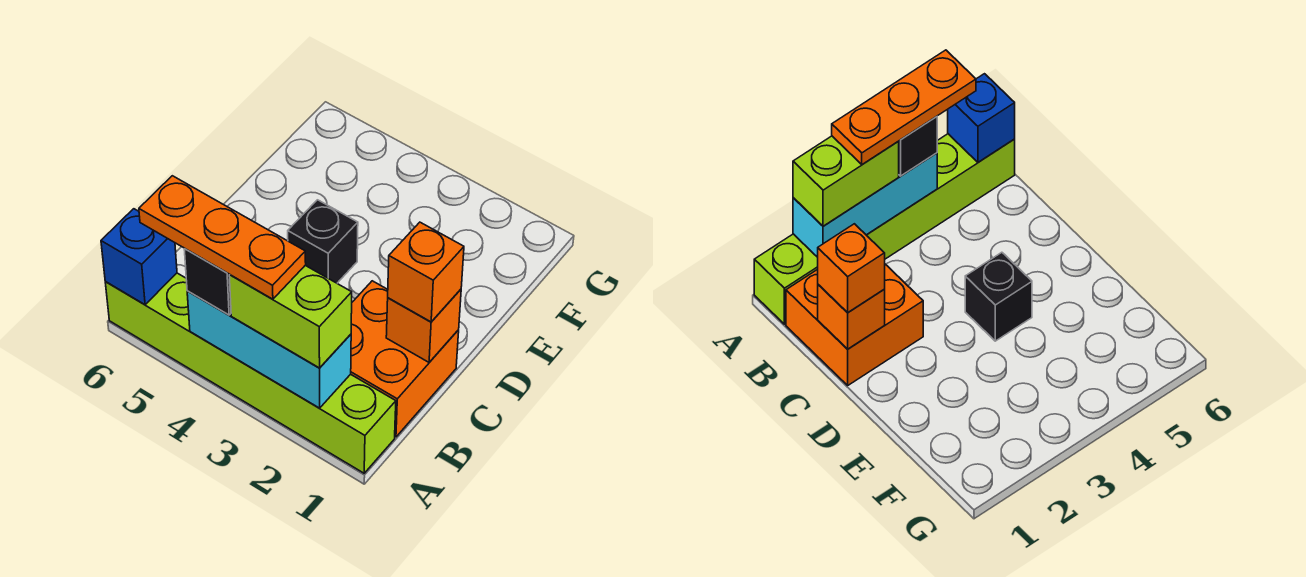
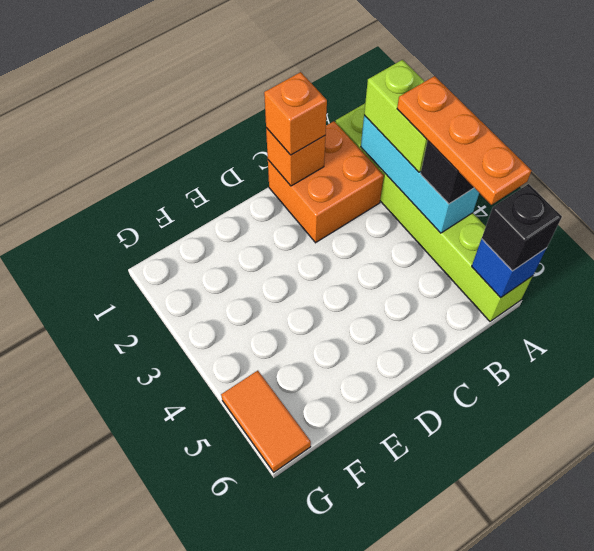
black 1x1 brick [288,200,358,283] -> black 1x1 brick moved to [482,184,562,271]
none -> orange 1x2 tile [221,371,311,472]

